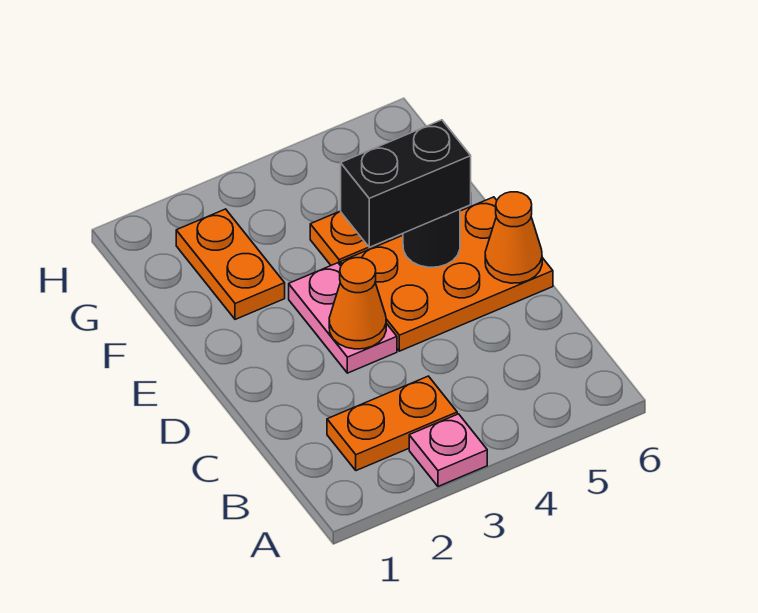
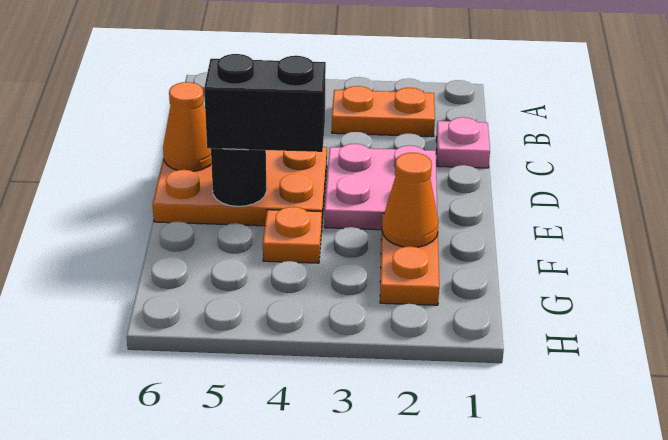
pink 1x1 plate [409,414,487,486] -> pink 1x1 plate moved to [436,117,490,168]
pink 1x2 plate [289,263,397,373] -> pink 2x2 plate [325,144,437,230]
orange 1x1 cone [329,258,386,349] -> orange 1x1 cone moved to [382,153,439,247]

